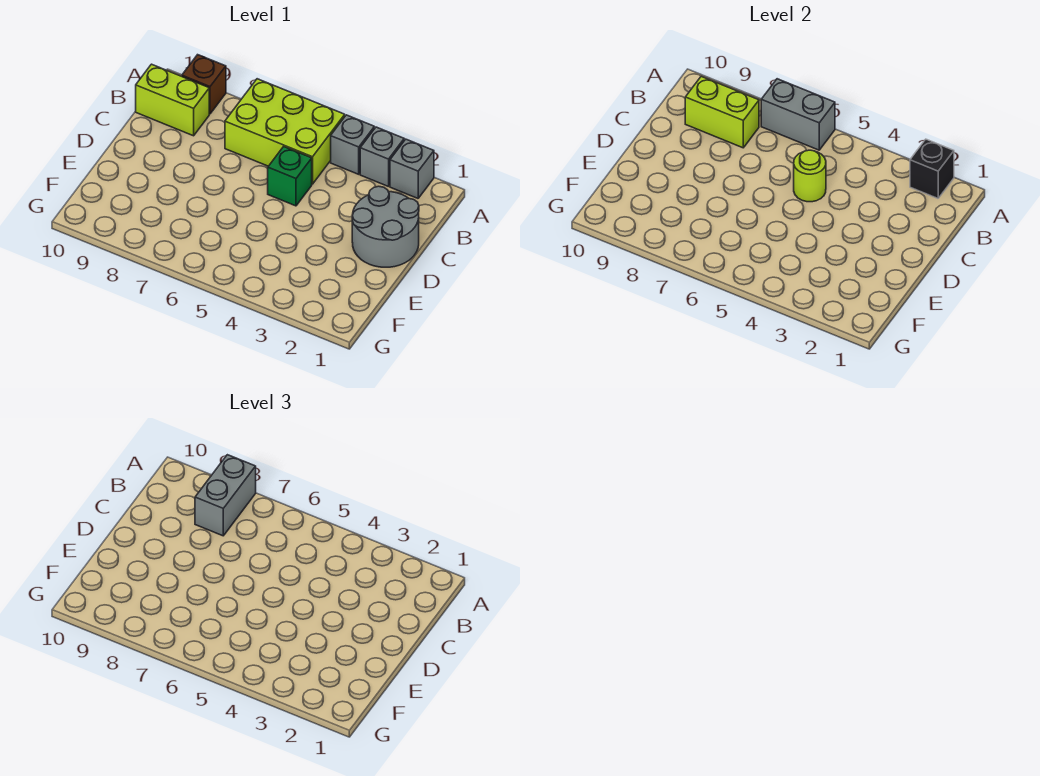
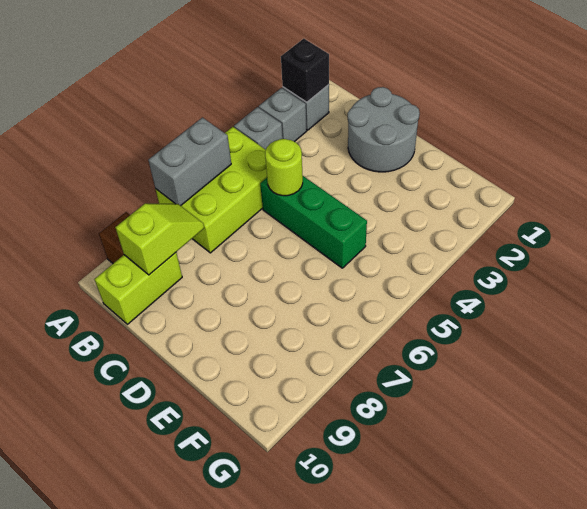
grey 1x2 brick [195,455,256,536] -> none
lime 1x2 brick [685,76,759,148] -> lime 1x2 slope [115,204,204,275]
green 1x1 brick [268,147,312,206] -> green 1x3 brick [260,176,367,268]

